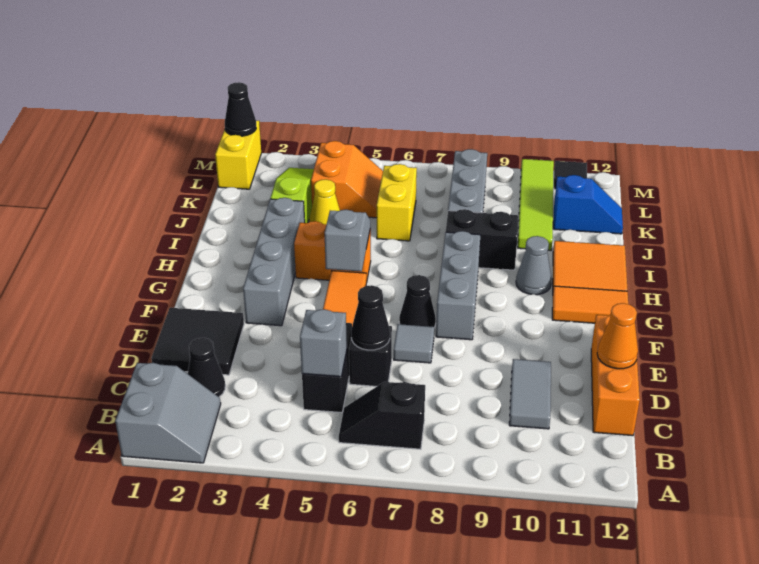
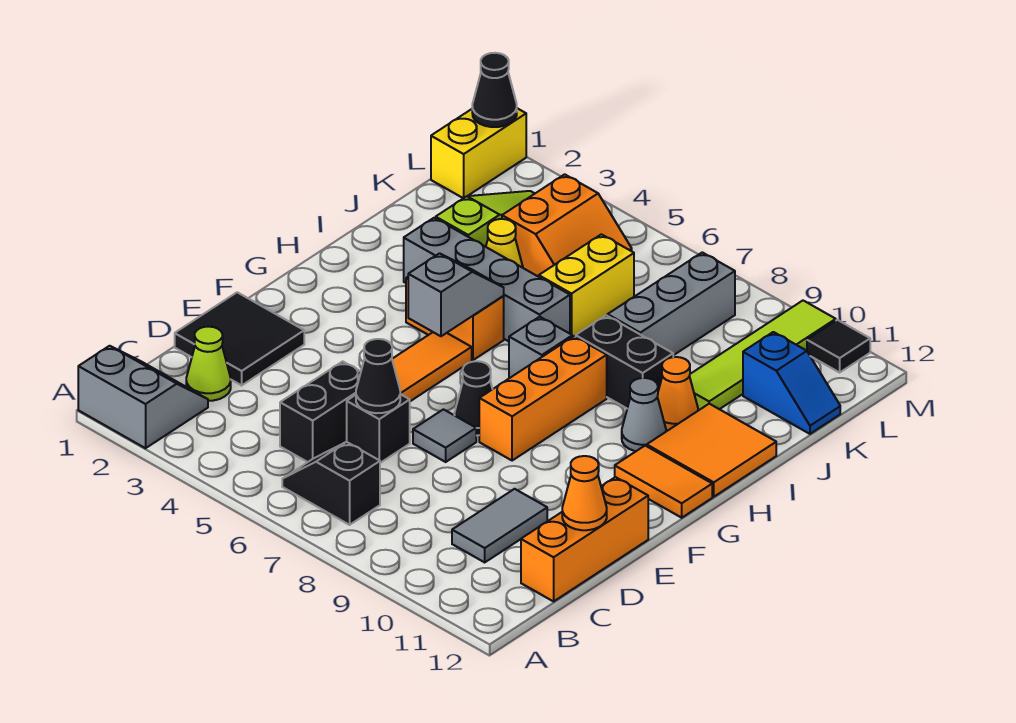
grey 2x2 slope [115,363,221,463] -> grey 2x2 slope turned to [78,346,208,448]
black 1x1 cone [188,338,225,397] -> lime 1x1 cone [186,327,231,401]
grey 1x1 brick [300,309,347,377] -> grey 1x1 brick moved to [509,317,572,378]
grey 1x4 brick [243,198,305,326] -> grey 1x4 brick turned to [404,218,570,341]
grey 1x3 brick [436,231,480,340] -> orange 1x3 brick [479,336,607,461]
none -> orange 1x1 cone [658,357,698,430]

